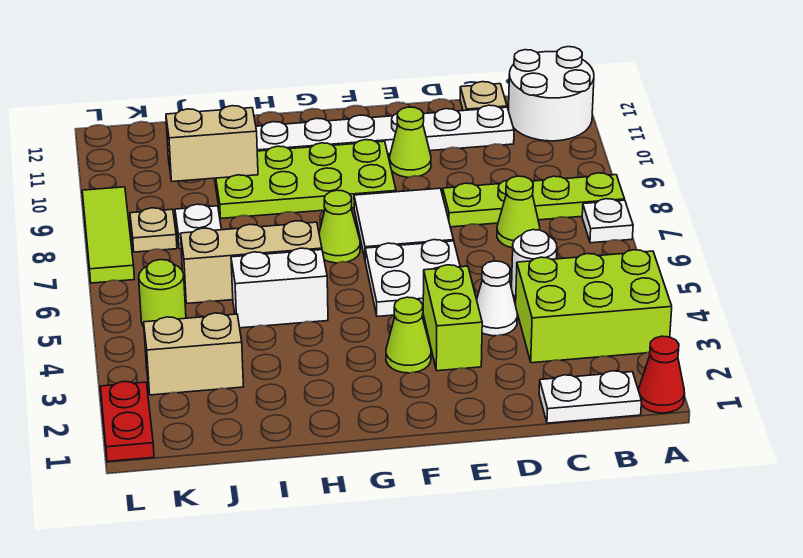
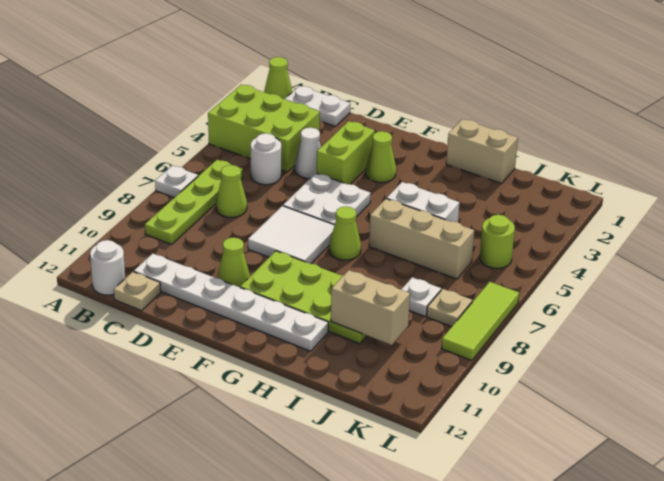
red 1x1 cone [639,336,685,413] -> lime 1x1 cone [264,57,292,99]
lime 1x4 plate [443,173,625,227] -> lime 1x4 plate turned to [145,160,243,245]
white 2x2 round brick [509,47,594,141] -> white 1x1 round brick [90,240,125,295]
tan 1x2 brick [144,313,244,395] -> tan 1x2 brick moved to [446,119,518,183]
red 1x2 plate [100,381,154,462] -> none

